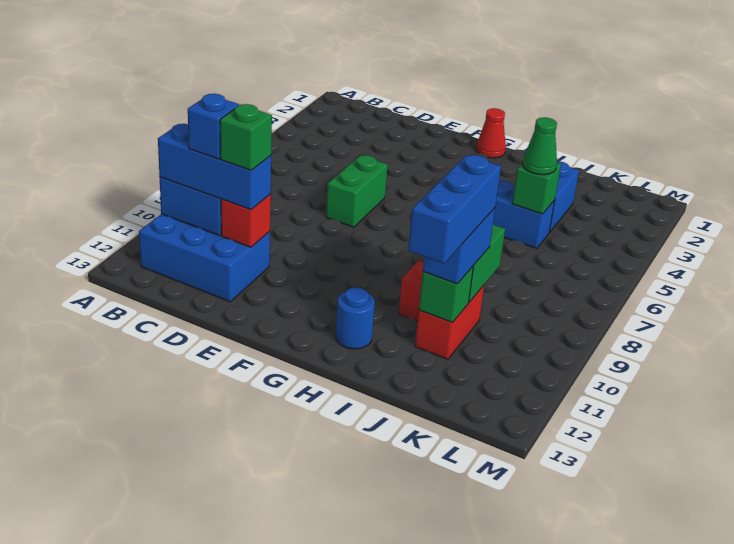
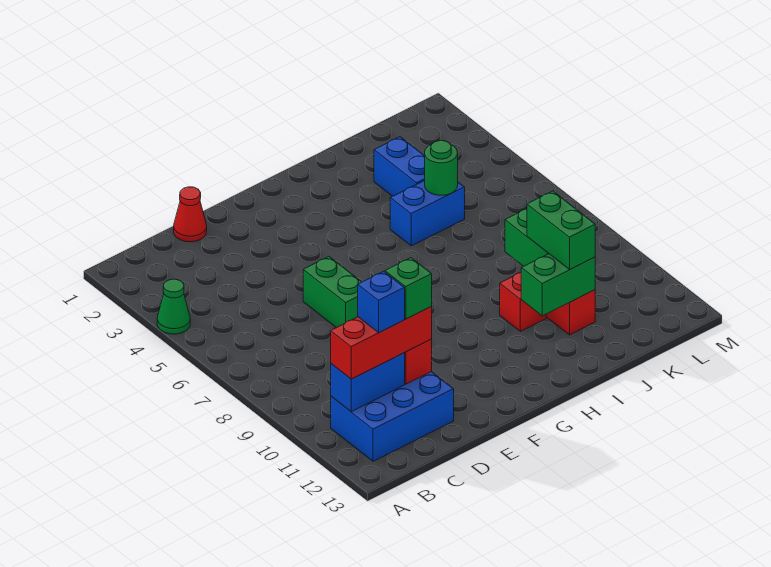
blue 1x3 brick [158,124,271,210] -> red 1x3 brick [331,307,432,379]
red 1x1 cone [476,108,506,158] -> red 1x1 cone moved to [174,187,207,242]
blue 1x1 round brick [336,287,375,349] -> none
green 1x1 brick [512,163,561,214] -> green 1x1 round brick [425,140,458,195]
green 1x1 cone [523,117,557,175] -> green 1x1 cone moved to [157,279,190,334]
blue 1x2 brick [423,208,495,284] -> green 1x2 brick [527,191,595,269]
blue 1x3 brick [408,155,501,263] -> none
green 1x1 brick [419,266,473,322] -> green 1x2 brick [521,254,595,316]

